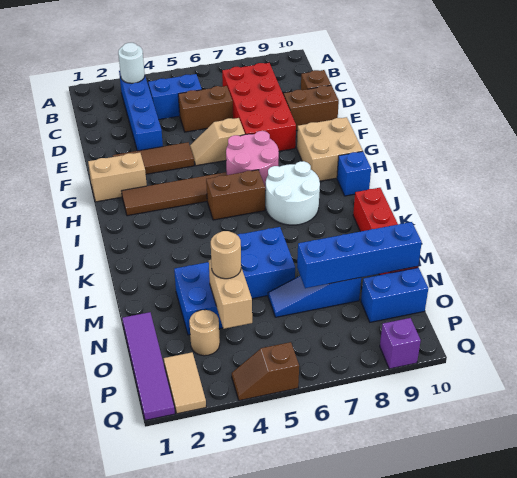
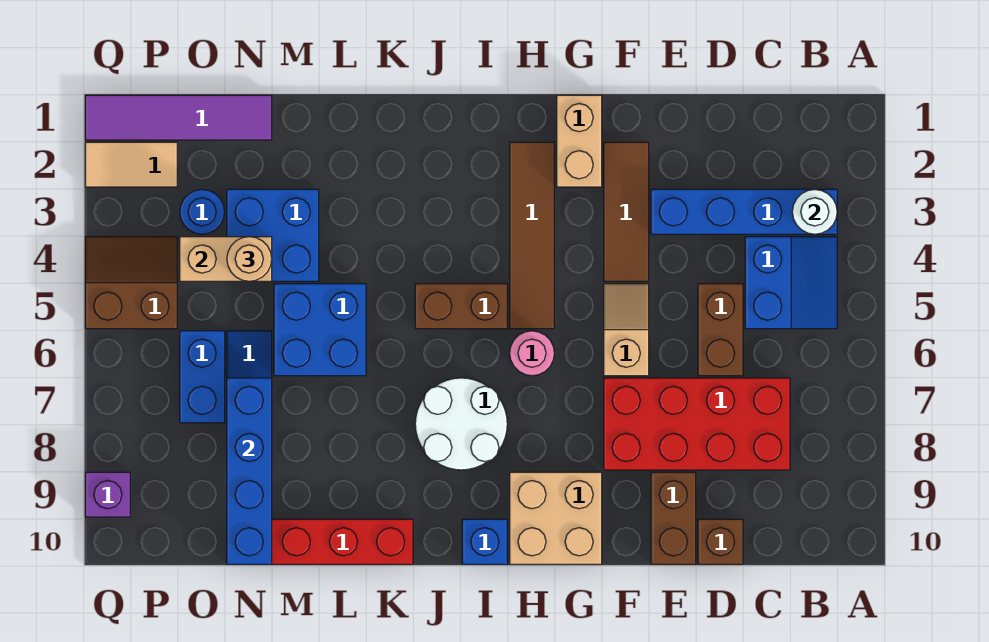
pink 2x2 round brick [226,131,279,190] -> pink 1x1 round brick [510,331,554,376]
brown 1x2 brick [206,170,265,220] -> brown 1x2 brick turned to [415,284,507,329]
tan 1x1 round brick [189,310,220,356] -> blue 1x1 round brick [180,189,224,234]
blue 1x2 brick [361,268,428,322] -> blue 1x2 brick moved to [180,331,225,423]
brown 1x2 slope [232,342,299,401] -> brown 2x2 slope [85,237,177,329]

